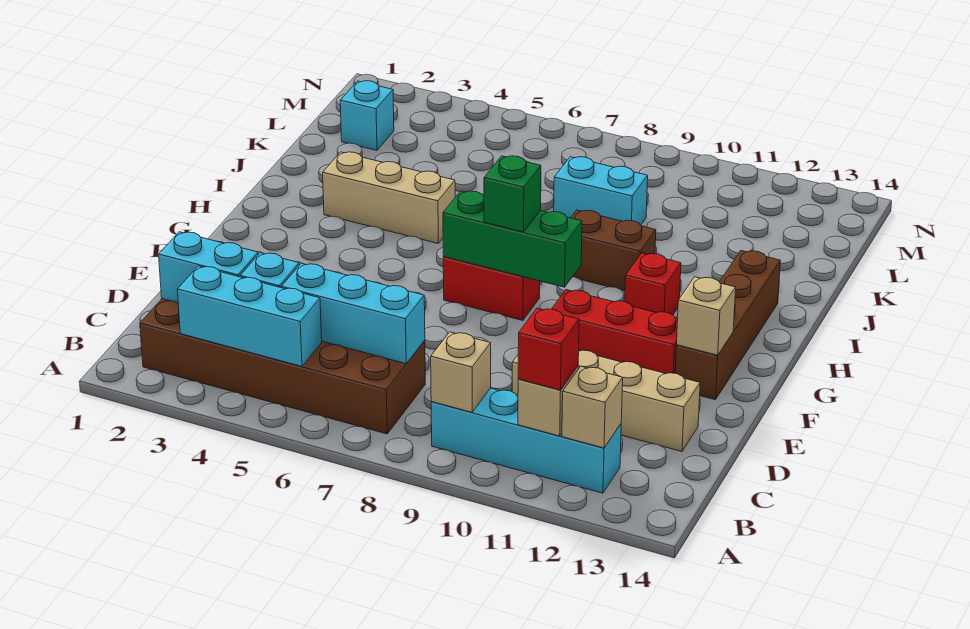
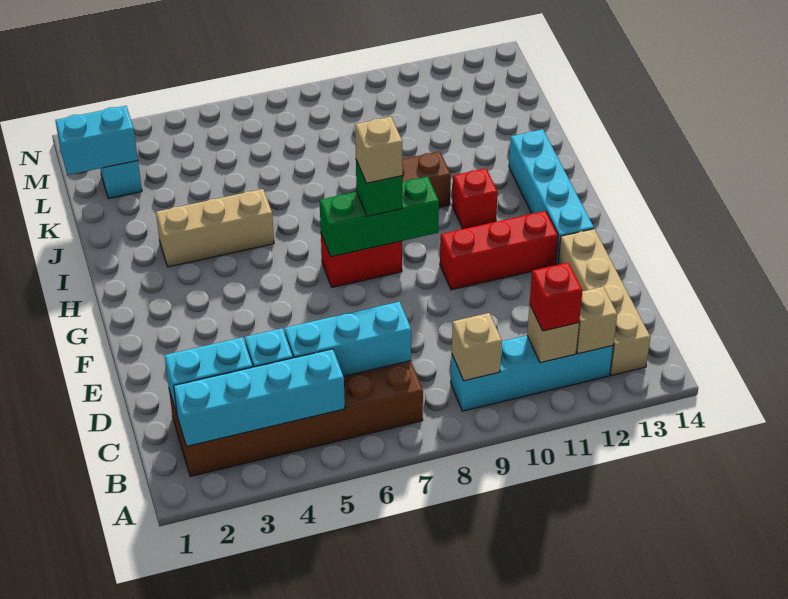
cyan 1x3 brick [177,266,322,366] -> cyan 1x4 brick [174,349,345,446]
tan 1x4 brick [512,350,700,451] -> tan 1x4 brick turned to [558,229,650,375]
brown 1x4 brick [675,251,780,400] -> cyan 1x4 brick [509,129,594,265]
tan 1x1 brick [677,277,736,355] -> tan 1x1 brick moved to [355,117,402,183]
cyan 1x2 brick [554,157,648,225] -> cyan 1x2 brick moved to [55,106,138,175]

